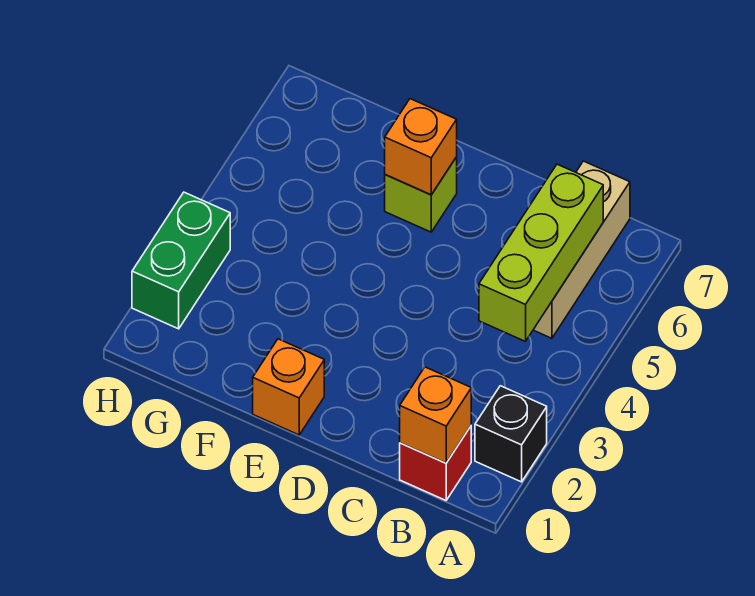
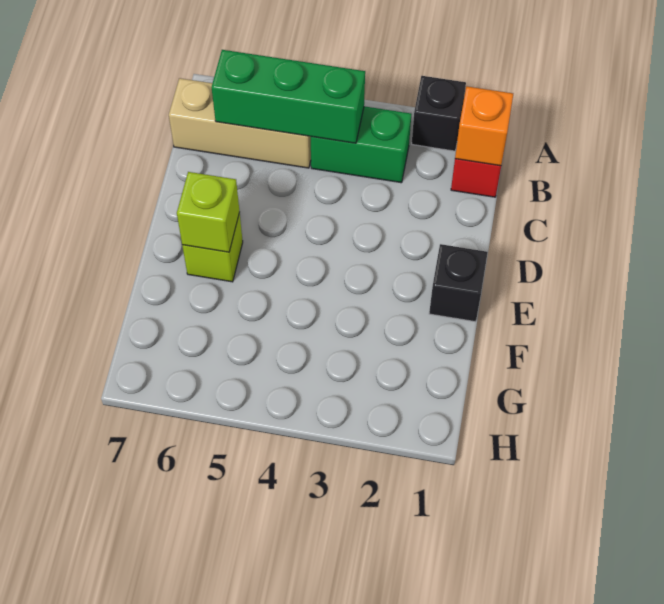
lime 1x3 brick [479,164,603,342] -> green 1x3 brick [211,50,365,143]
orange 1x1 brick [253,339,324,435] -> black 1x1 brick [429,244,488,322]
orange 1x1 brick [385,99,457,195] -> lime 1x1 brick [177,172,240,252]
green 1x2 brick [132,192,230,329] -> green 1x2 brick moved to [311,106,411,183]

